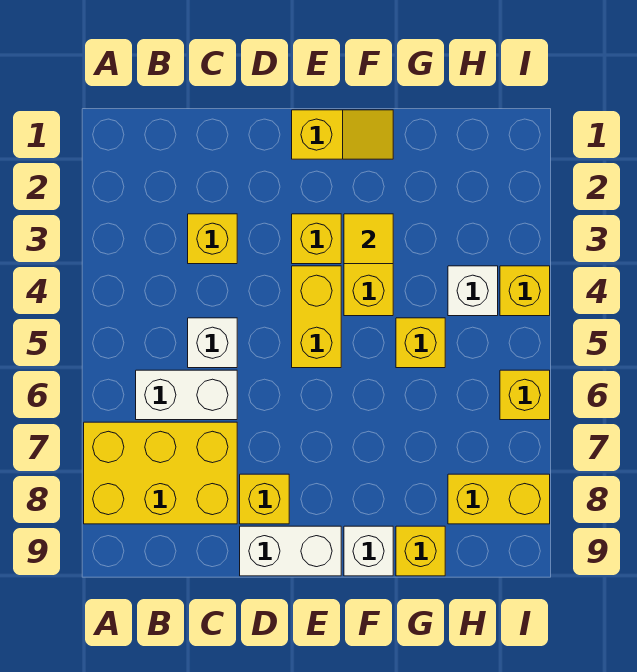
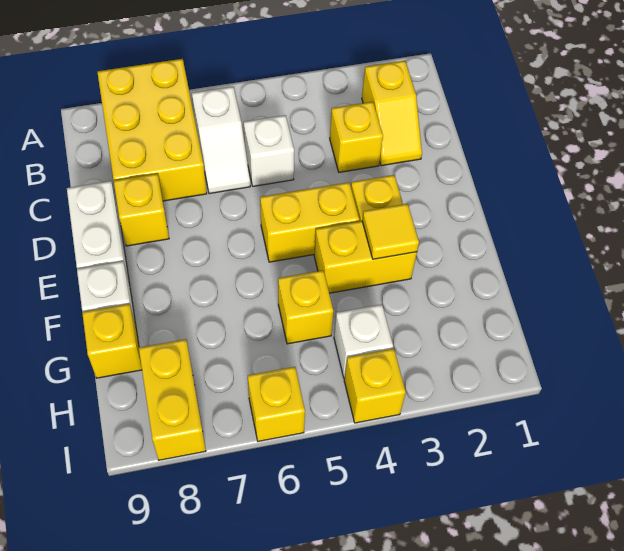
white 1x2 brick [136,370,237,420] -> white 1x2 slope [192,87,250,194]
yellow 1x2 slope [292,110,393,159] -> yellow 1x2 slope moved to [362,61,422,166]

